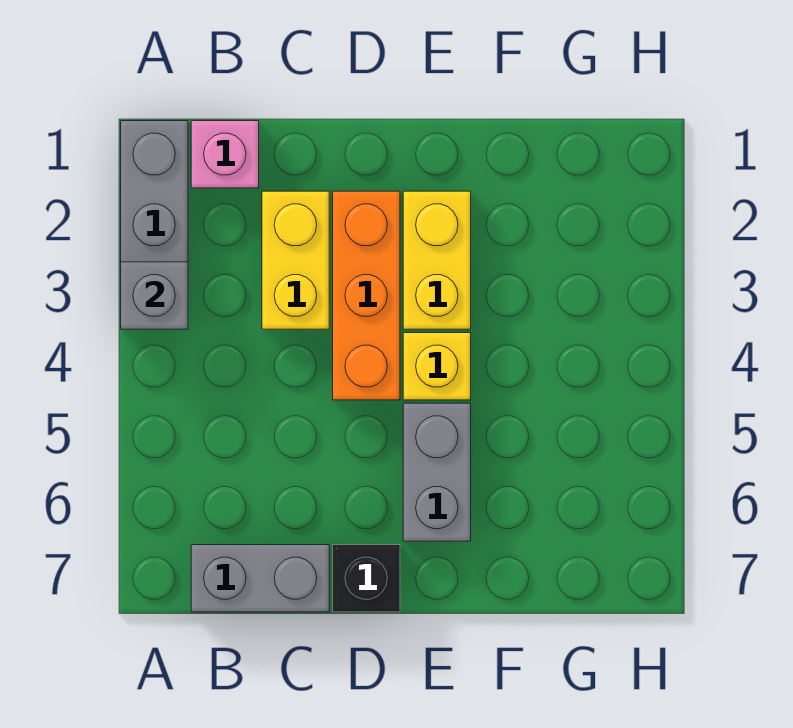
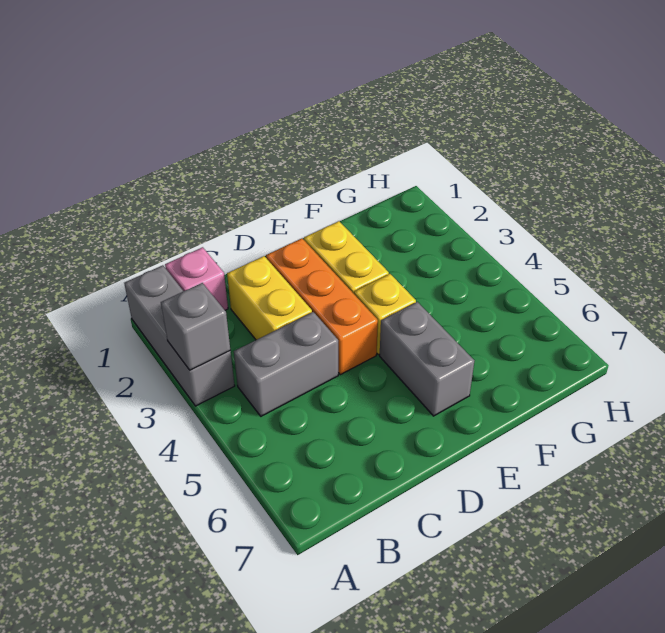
grey 1x2 brick [191,545,329,612] -> grey 1x2 brick moved to [234,312,338,416]
black 1x1 brick [333,545,400,612] -> none

